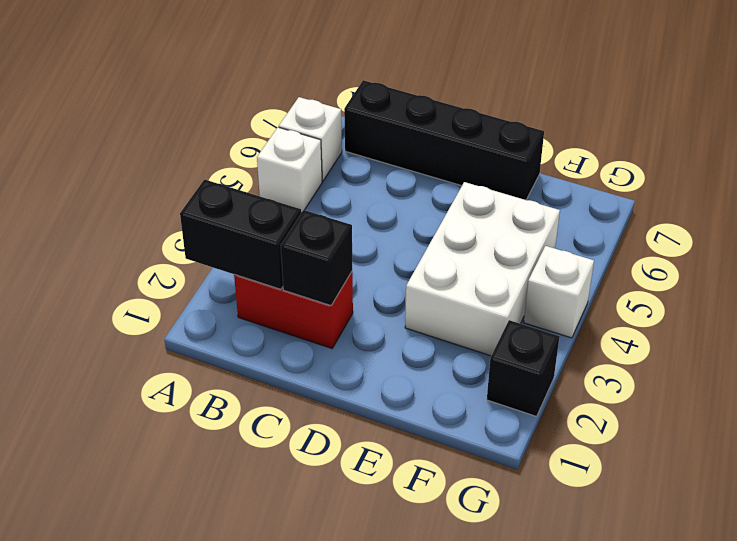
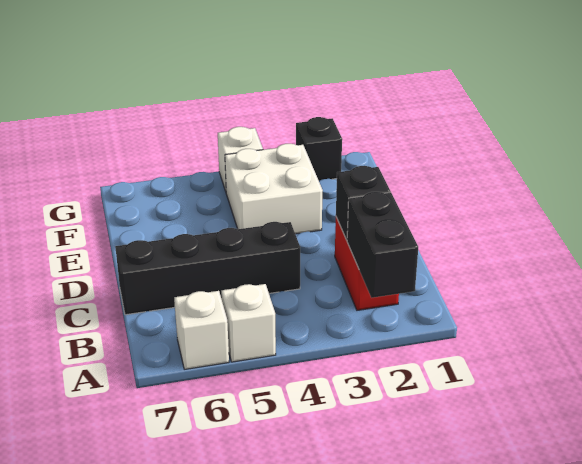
black 1x4 brick [344,80,544,200] -> black 1x4 brick turned to [115,222,300,315]
white 2x3 brick [405,182,560,356] -> white 2x2 brick [225,144,323,234]

